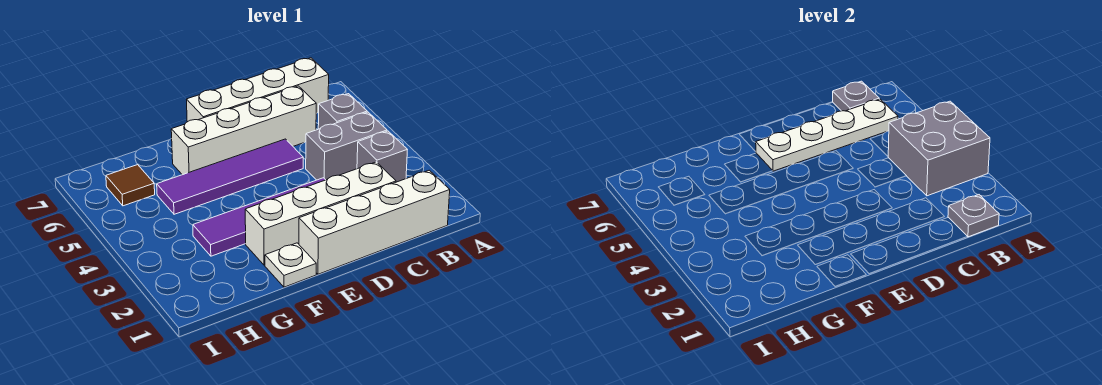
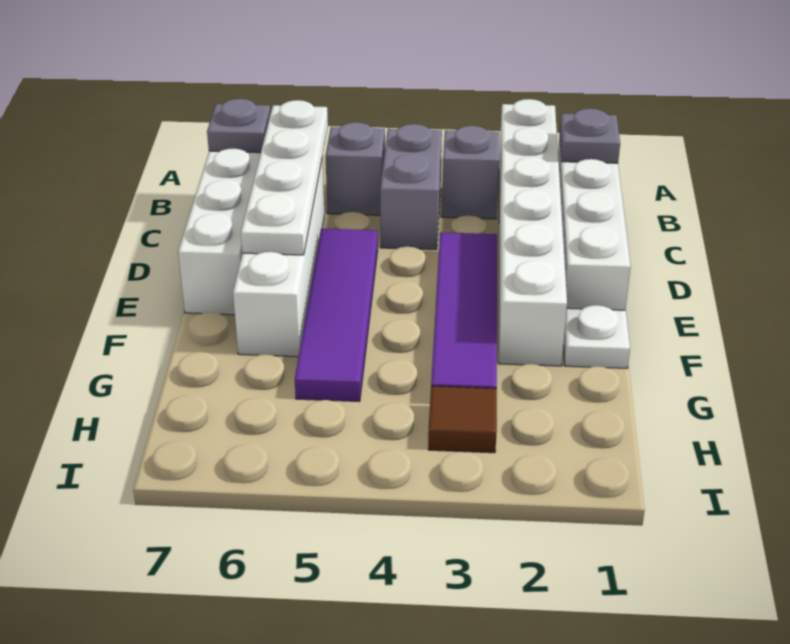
grey 2x2 brick [888,101,990,196] -> none
white 1x4 brick [245,162,396,265] -> white 1x6 brick [499,99,567,366]
brown 1x1 tile [106,165,155,206] -> brown 1x1 tile moved to [428,386,497,453]

